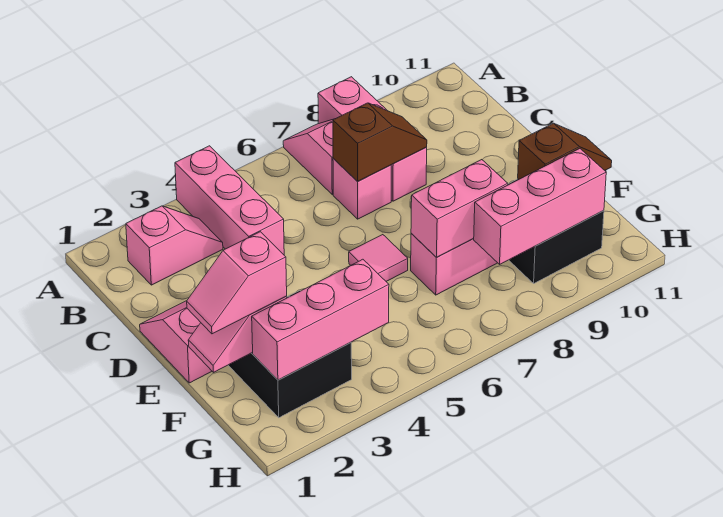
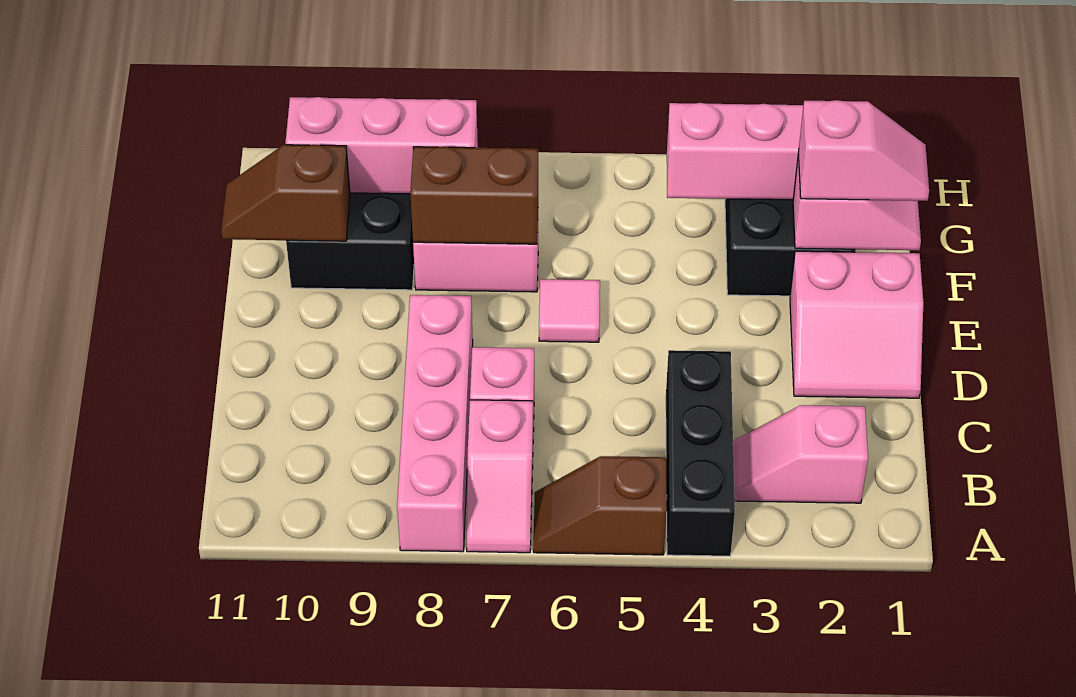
pink 1x3 brick [175,146,284,255] -> black 1x3 brick [666,350,735,556]
pink 1x3 brick [318,77,427,201] -> pink 1x4 brick [397,295,473,552]
brown 1x2 slope [333,103,427,181] -> brown 1x2 slope moved to [533,456,667,555]
pink 1x2 brick [411,160,508,257] -> brown 1x2 brick [410,147,538,244]

